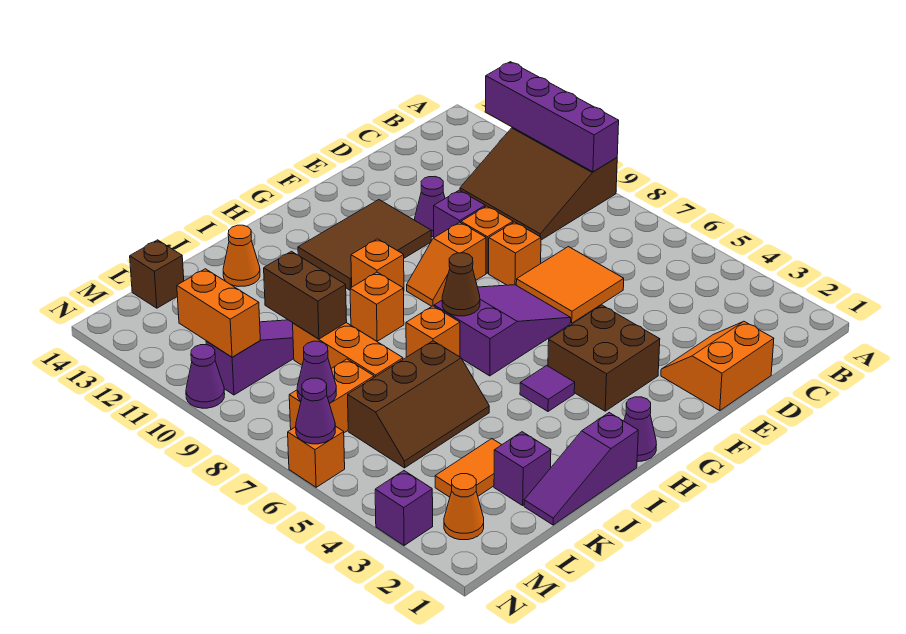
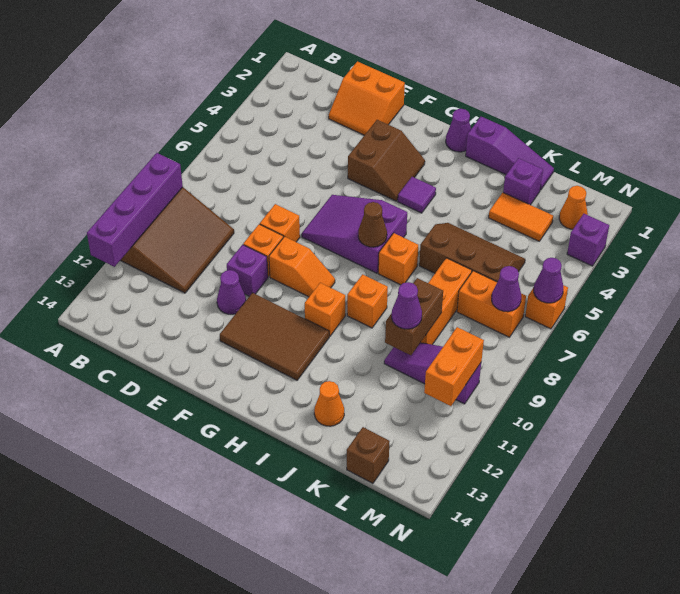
orange 2x2 tile [516,247,624,323] -> none
brown 2x2 brick [548,305,660,411] -> brown 2x2 slope [348,120,425,201]
purple 1x1 cone [186,345,225,408] -> purple 1x1 cone moved to [392,282,422,329]

